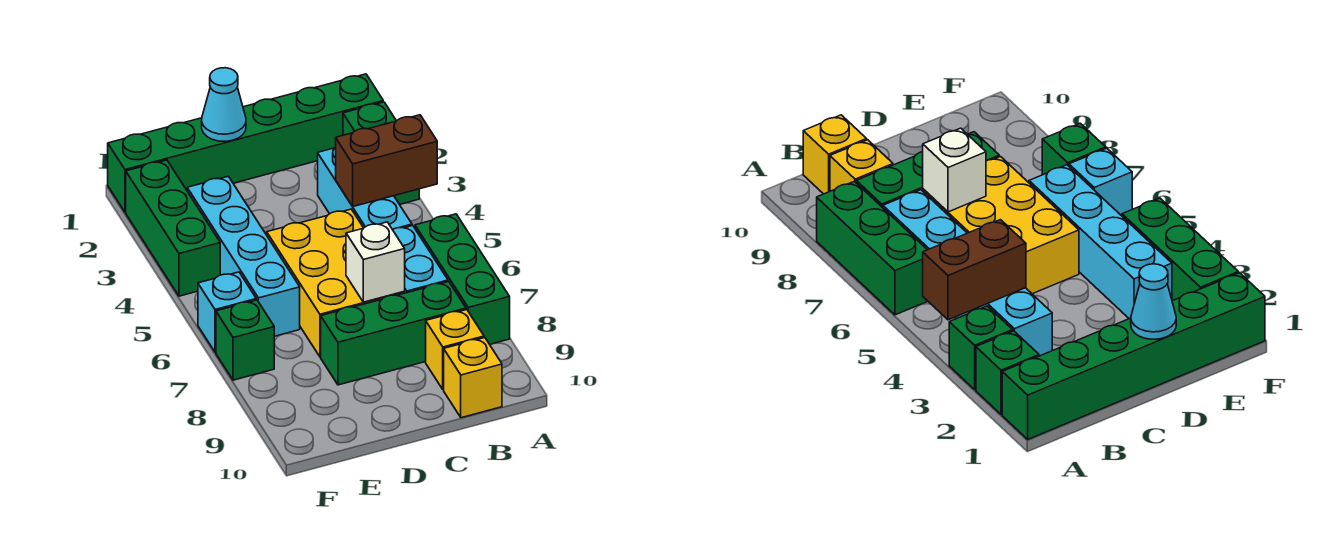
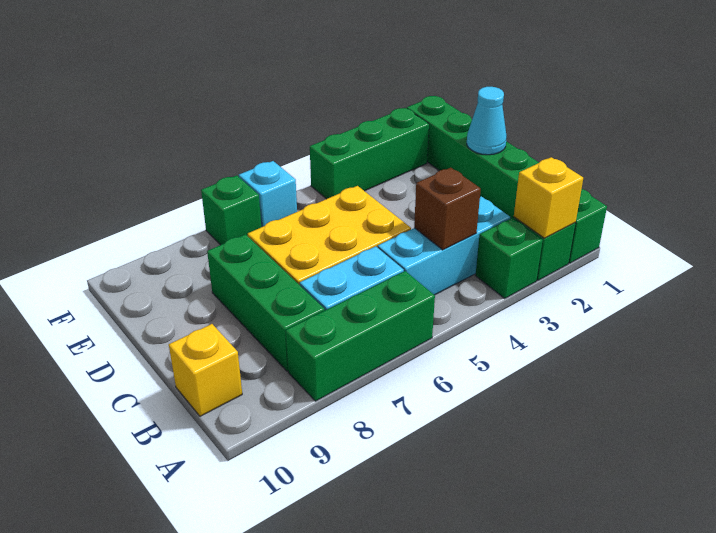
brown 1x2 brick [336,115,437,207] -> brown 1x1 brick [414,168,481,250]
yellow 1x1 brick [426,310,484,390] -> yellow 1x1 brick moved to [514,157,583,238]
white 1x1 brick [346,222,405,302] -> none
cyan 1x4 brick [187,176,300,336] -> none

